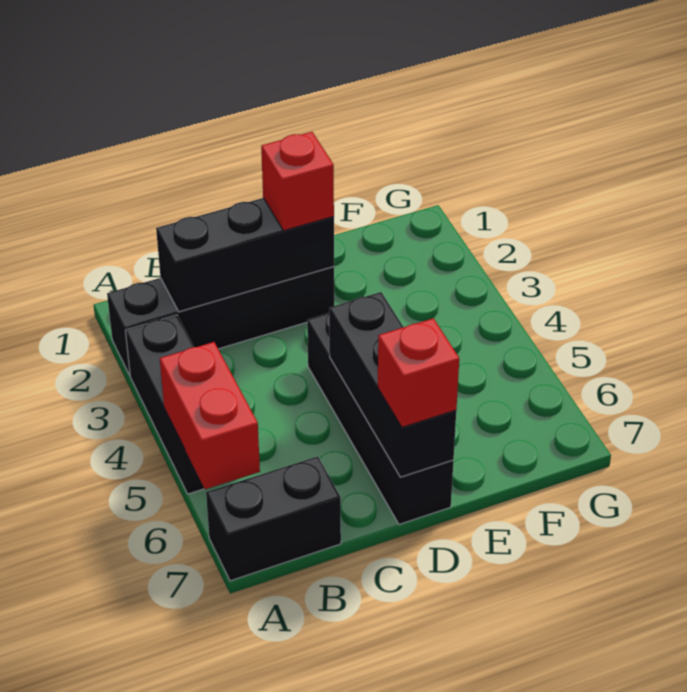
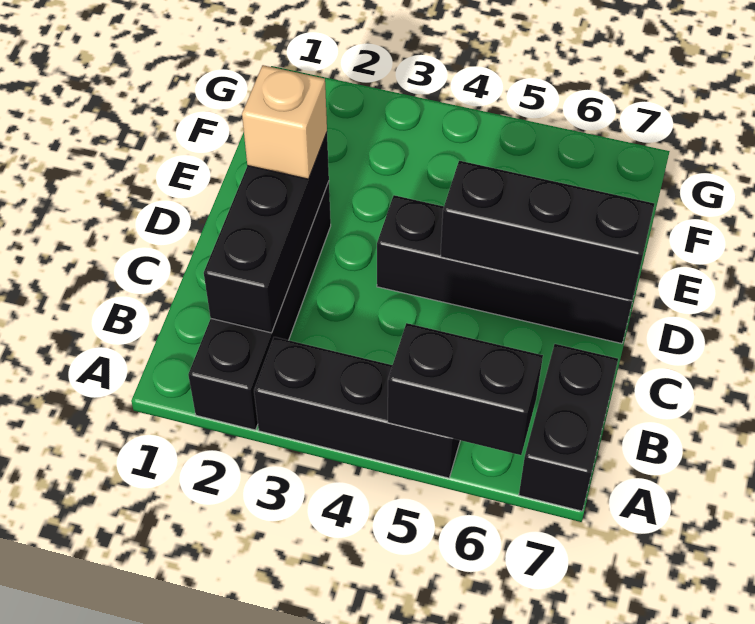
red 1x2 brick [160,342,260,489] -> black 1x2 brick [388,323,543,455]
red 1x1 brick [261,132,334,231] -> tan 1x1 brick [242,65,327,179]
red 1x1 brick [378,318,459,427] -> none

